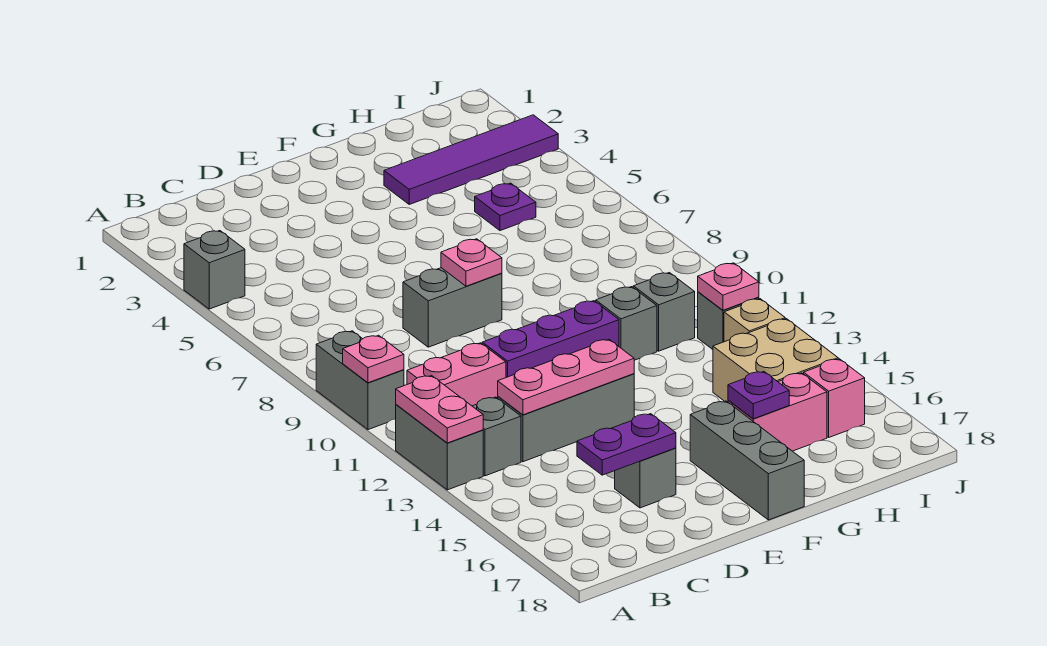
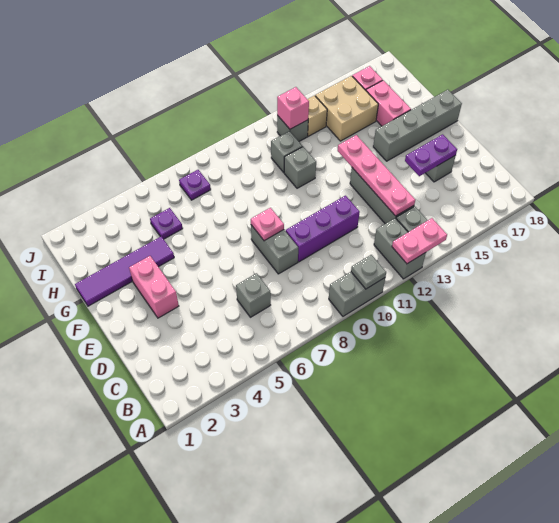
grey 1x1 brick [184,231,245,309] -> grey 1x1 brick moved to [236,273,271,317]
pink 1x1 plate [343,335,404,383] -> grey 1x1 plate [351,255,386,289]
grey 1x2 brick [396,405,483,490] -> grey 1x2 brick turned to [374,218,426,279]
pink 1x2 brick [407,343,506,406] -> pink 1x2 brick moved to [129,256,179,318]
pink 1x3 plate [498,339,634,415] -> pink 1x4 plate [338,135,415,216]
purple 1x2 plate [577,414,676,475] -> purple 1x2 plate turned to [405,134,457,176]
purple 1x3 brick [482,301,619,377] -> purple 1x3 brick turned to [286,196,360,262]
grey 1x3 brick [690,401,804,520] -> grey 1x4 brick [373,90,462,161]
purple 1x4 tile [384,115,558,204] -> purple 1x4 tile turned to [75,237,174,306]
purple 1x1 plate [728,371,789,419] -> purple 1x1 plate moved to [179,170,211,200]
pink 1x1 plate [698,263,759,310] -> pink 1x1 brick [277,87,309,129]

